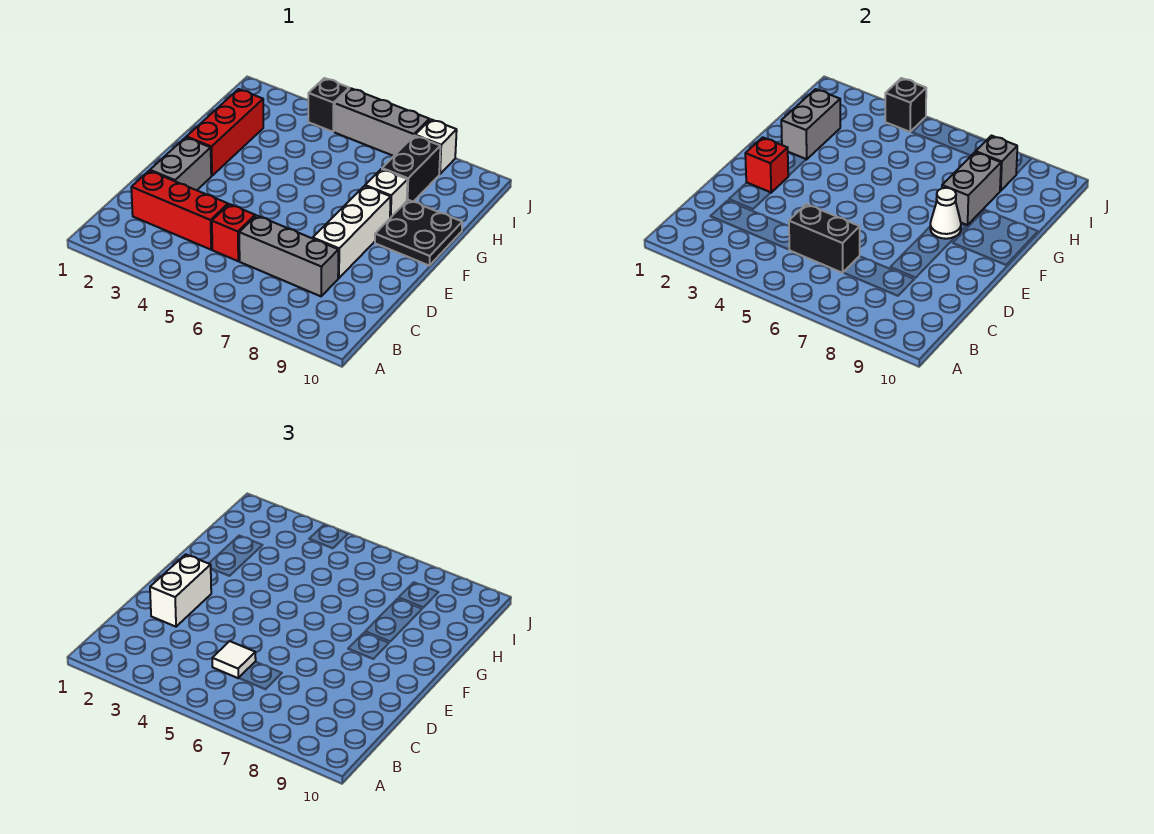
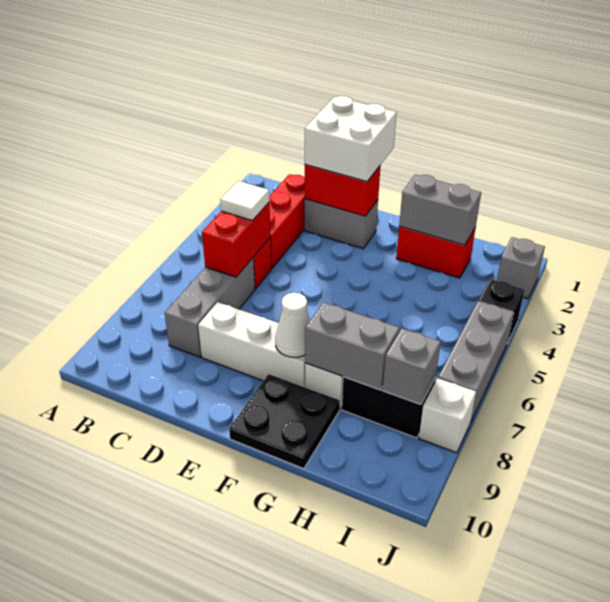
black 1x2 brick [789,204,860,273] -> red 1x2 brick [202,203,271,277]
white 1x2 brick [150,554,211,627] -> white 2x2 brick [305,96,397,182]
red 1x1 brick [745,137,789,193] -> red 1x2 brick [305,165,381,216]
red 1x3 brick [187,89,263,176] -> red 1x2 brick [396,227,475,278]
none -> grey 1x1 brick [497,237,545,299]
black 1x1 brick [885,78,926,132] -> none

